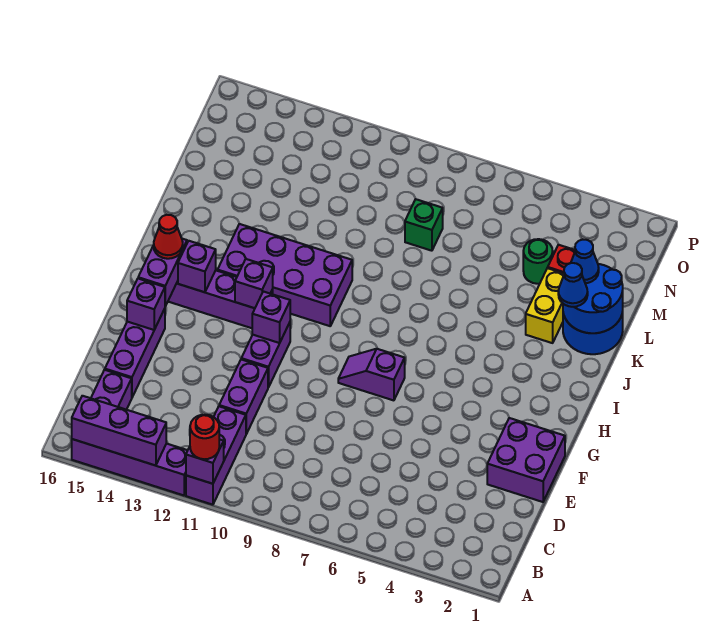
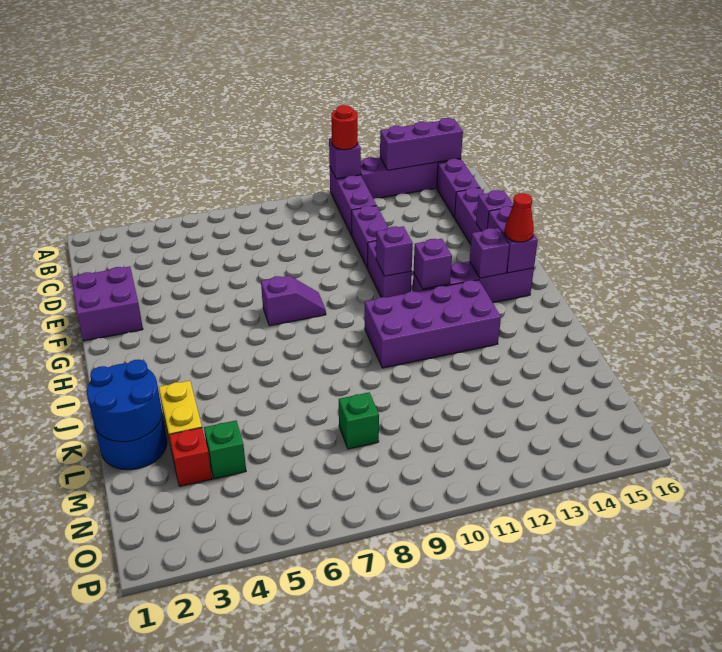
blue 1x1 cone [558,263,588,307] -> none
blue 1x1 cone [571,239,599,283] -> none
green 1x1 round brick [523,239,553,284] -> green 1x1 brick [204,421,246,479]

